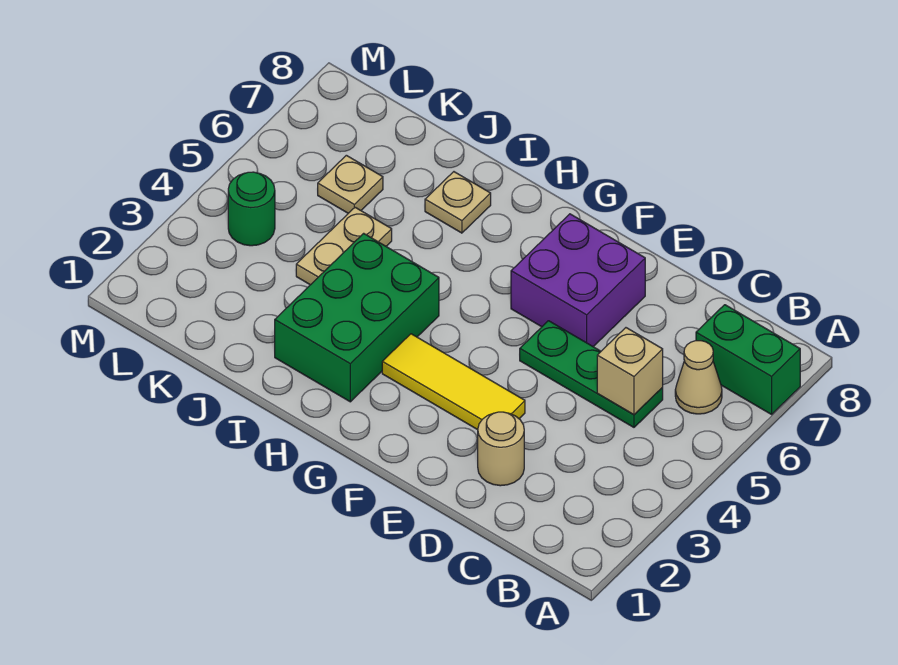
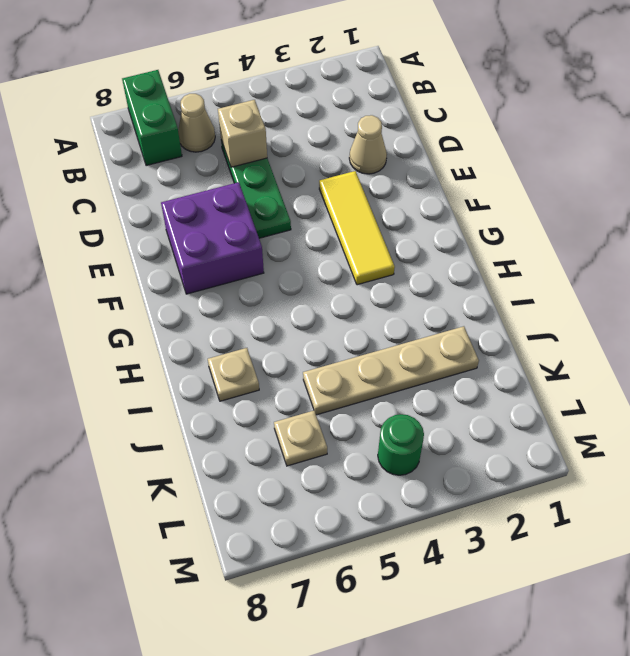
tan 1x1 round brick [478,412,524,486] -> tan 1x1 cone [349,115,387,174]
green 2x3 brick [275,233,439,402] -> none
tan 1x2 plate [296,207,392,285] -> tan 1x4 plate [303,326,479,415]

